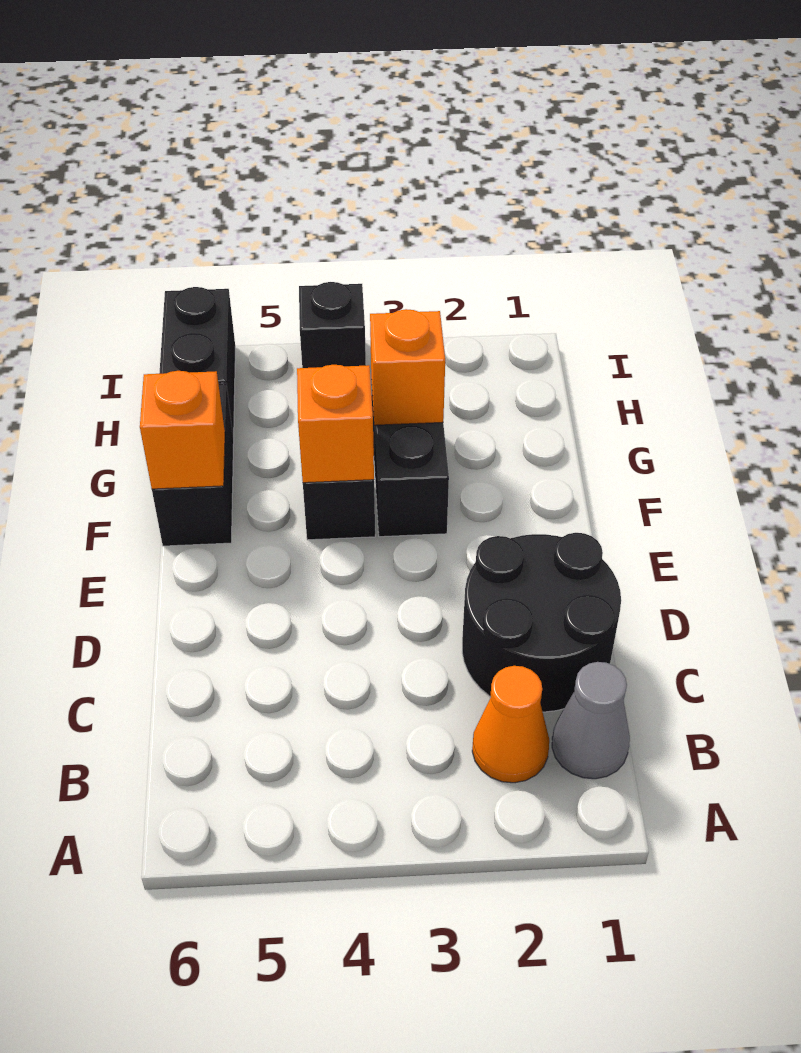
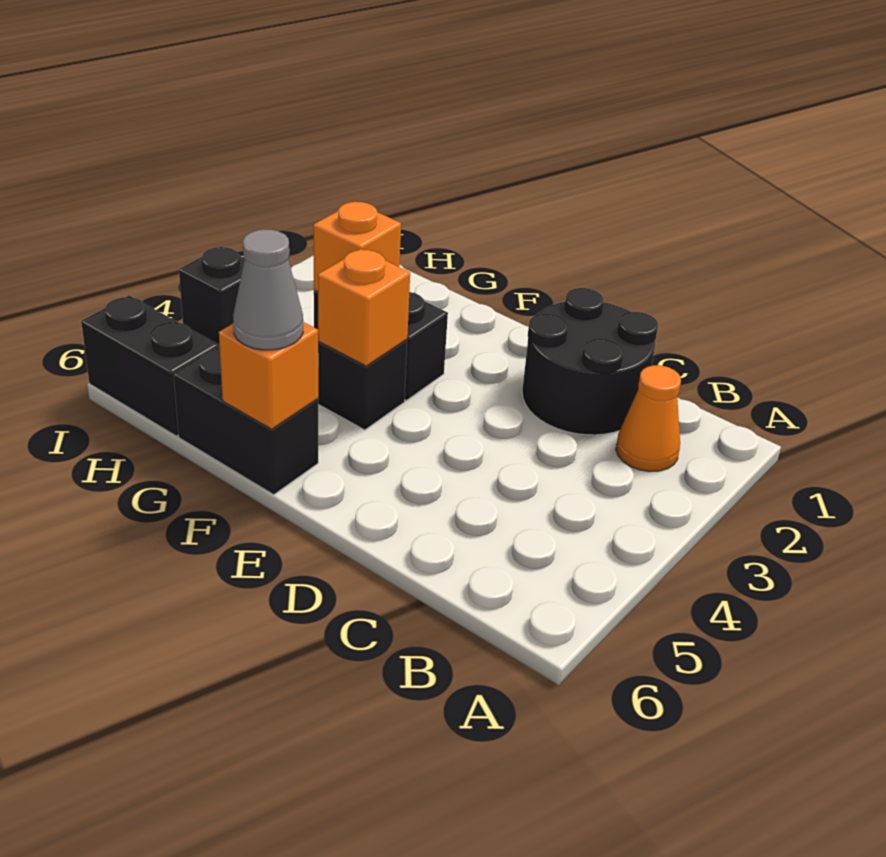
grey 1x1 cone [552,662,630,779] -> grey 1x1 cone moved to [233,230,303,350]

